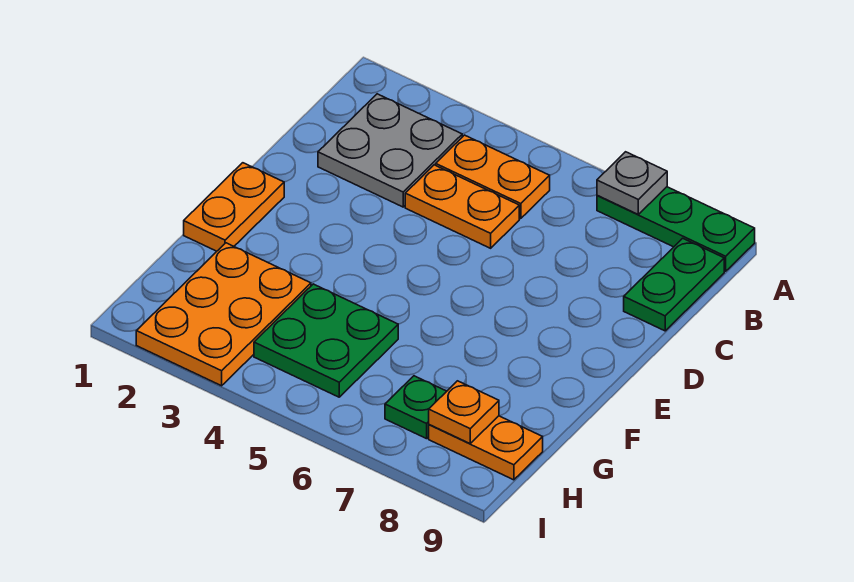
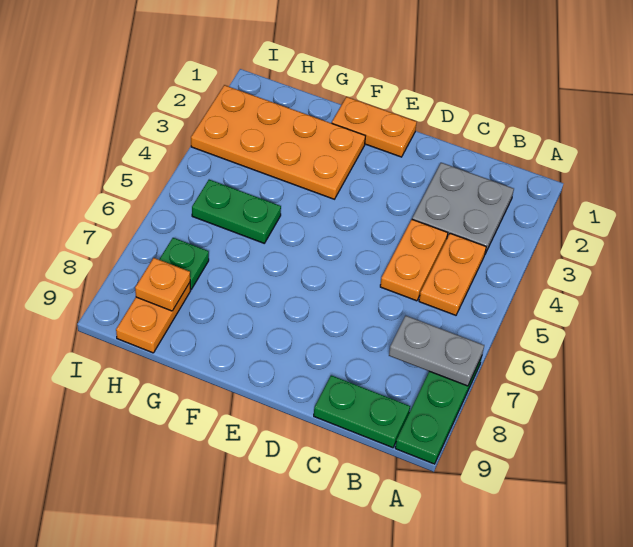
grey 1x1 plate [597,152,667,214] -> grey 1x2 plate [389,316,484,386]
orange 2x3 plate [136,243,311,386] -> orange 2x4 plate [191,85,365,199]
green 2x2 plate [254,284,398,397] -> green 1x2 plate [192,180,281,243]

